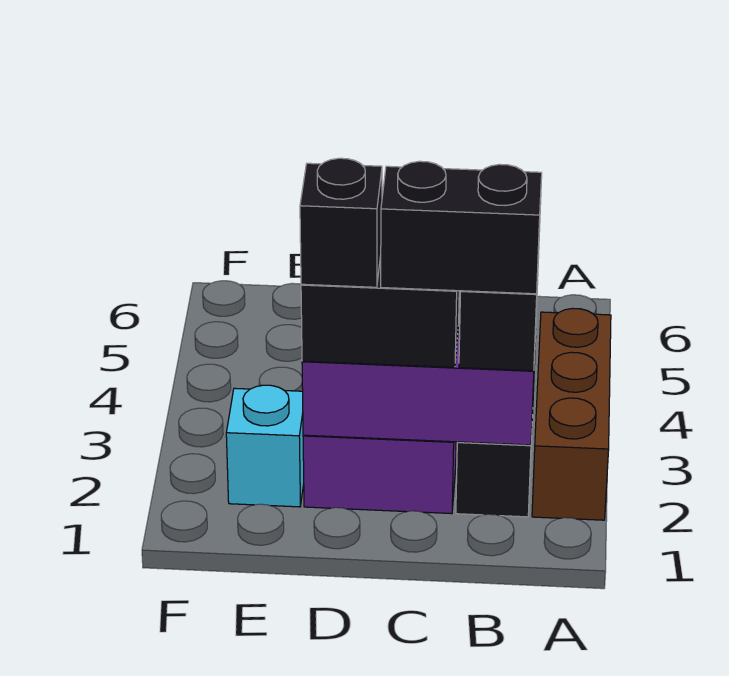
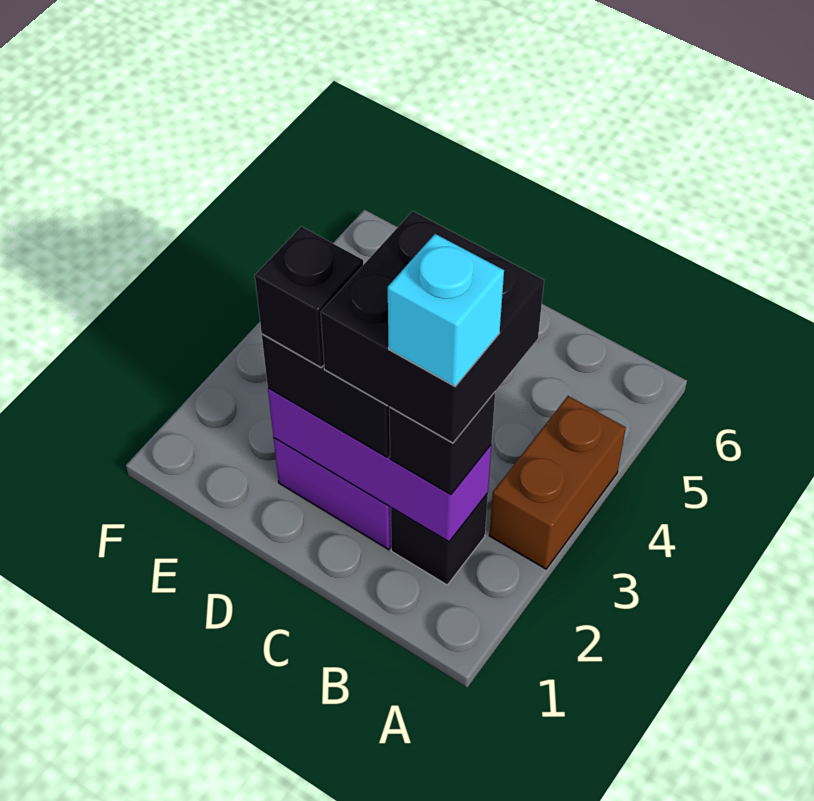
brown 1x3 brick [532,308,611,520] -> brown 1x2 brick [489,396,626,569]
black 1x2 brick [381,161,542,294] -> black 2x2 brick [321,211,544,443]
cyan 1x1 brick [226,385,304,507] -> cyan 1x1 brick moved to [388,234,504,386]

